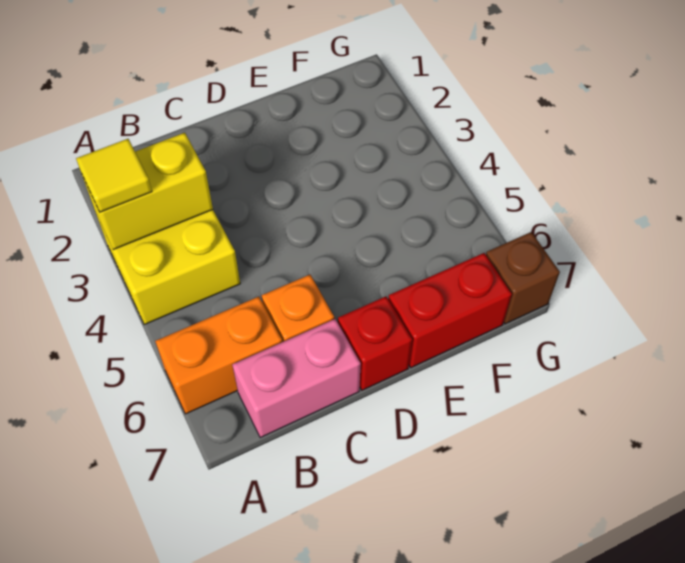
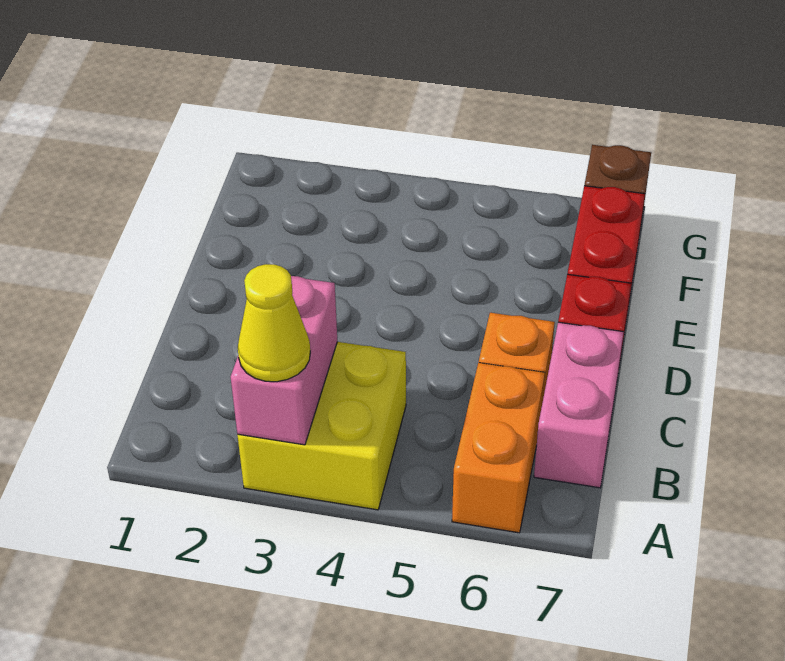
yellow 1x2 brick [83,133,213,250] -> pink 1x2 brick [231,276,337,445]
yellow 1x1 tile [76,139,152,212] -> yellow 1x1 cone [238,264,310,382]

